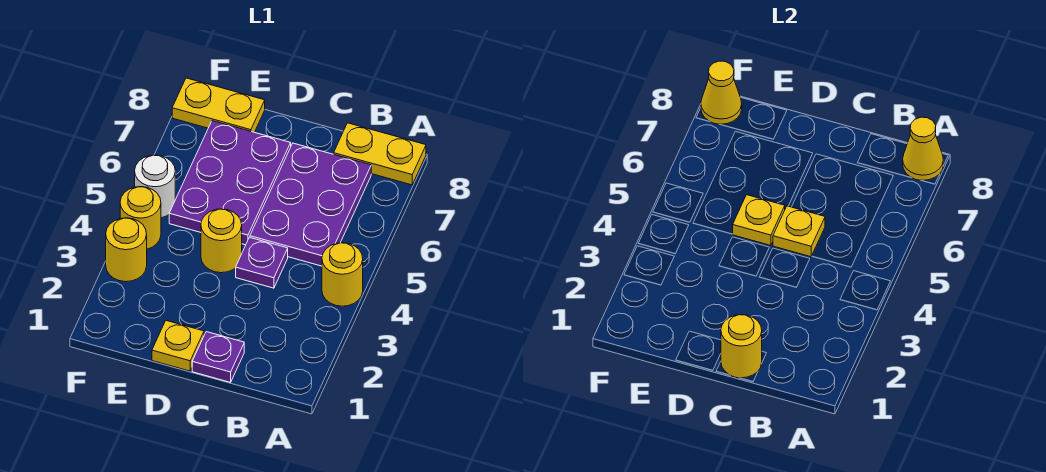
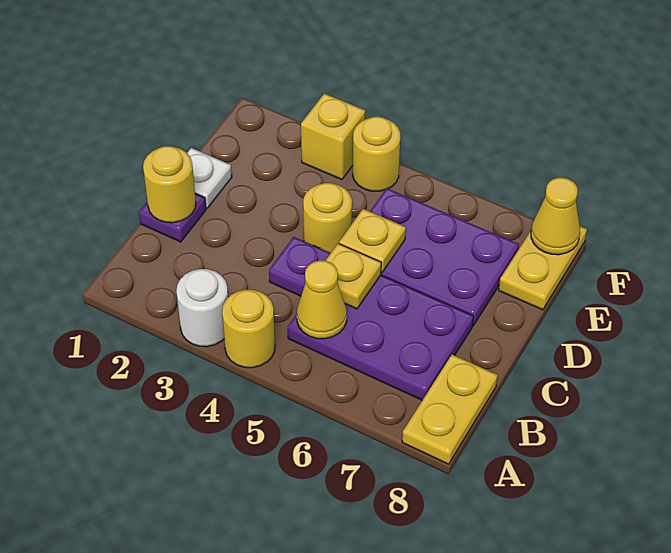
yellow 1x1 cone [903,117,943,180] -> yellow 1x1 cone moved to [297,261,347,339]
yellow 1x1 plate [152,321,204,371] -> white 1x1 plate [187,148,232,208]
yellow 1x1 round brick [106,218,147,282] -> yellow 1x1 brick [301,93,365,180]
white 1x1 round brick [135,155,175,218] -> white 1x1 round brick moved to [176,269,228,347]

